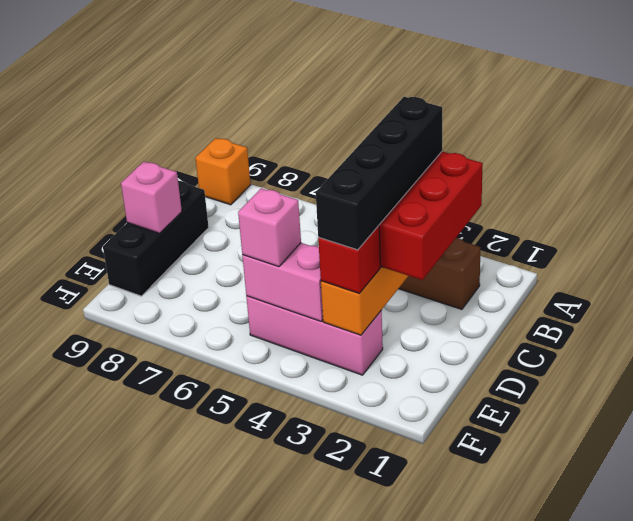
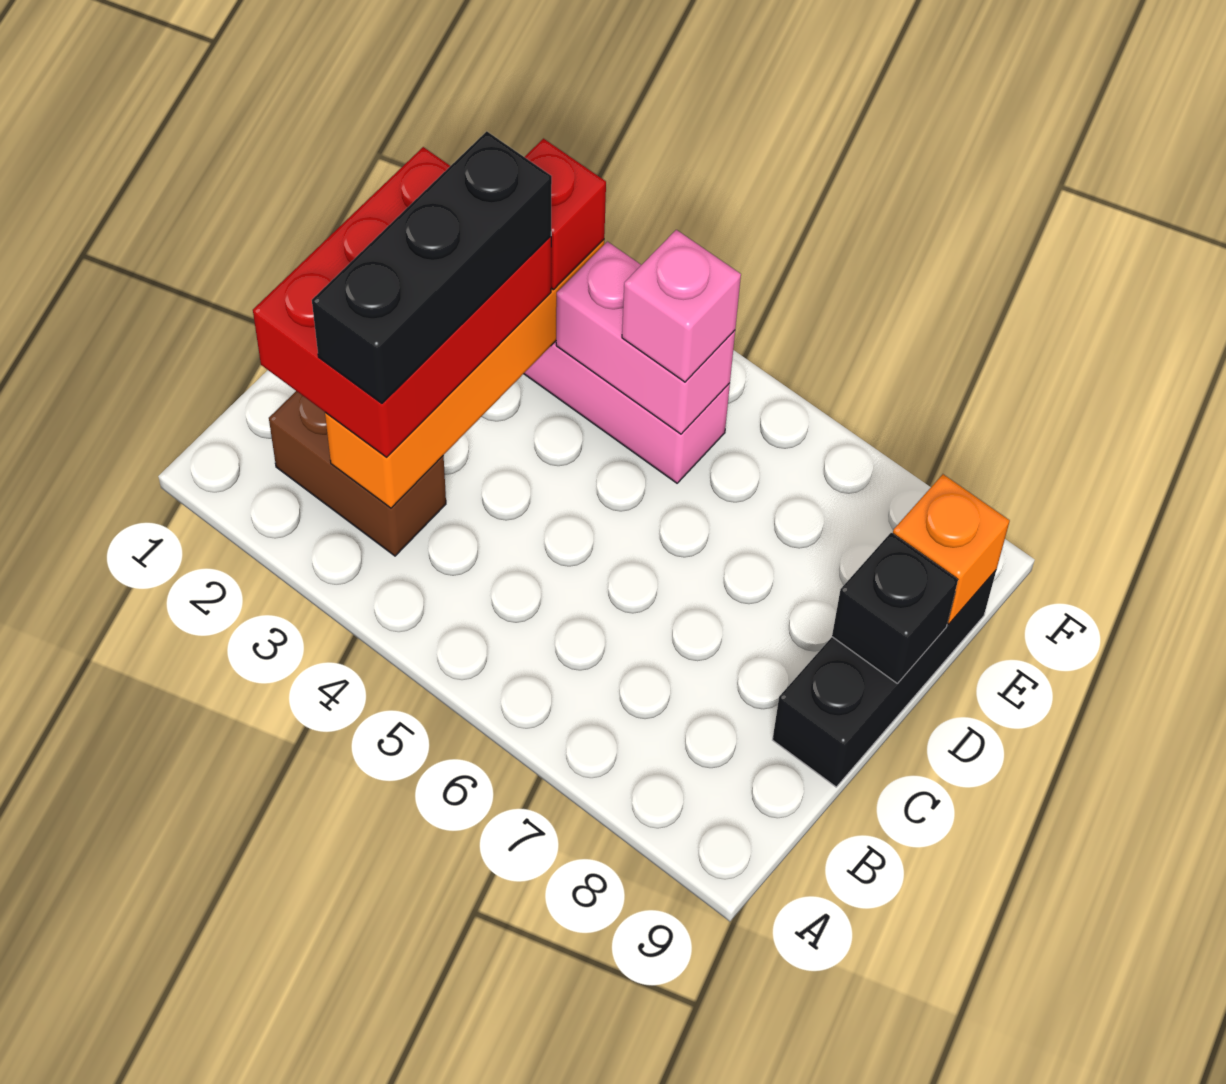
orange 1x1 brick [195,138,251,205] -> orange 1x1 brick moved to [893,474,1010,624]
black 1x4 brick [316,97,442,250] -> black 1x3 brick [312,131,552,403]
pink 1x1 brick [121,162,182,233] -> black 1x1 brick [832,533,958,683]

